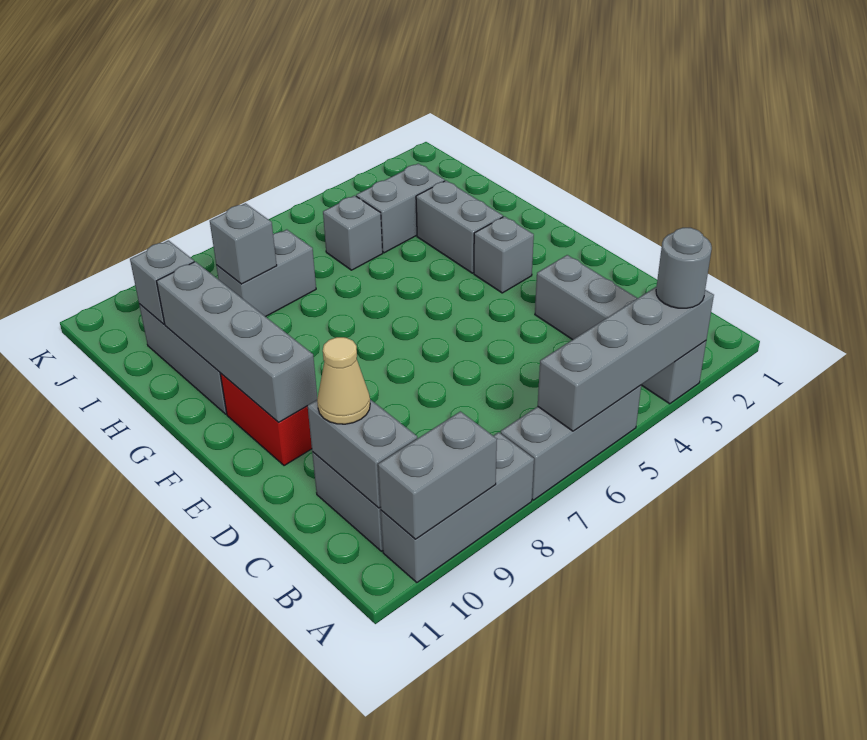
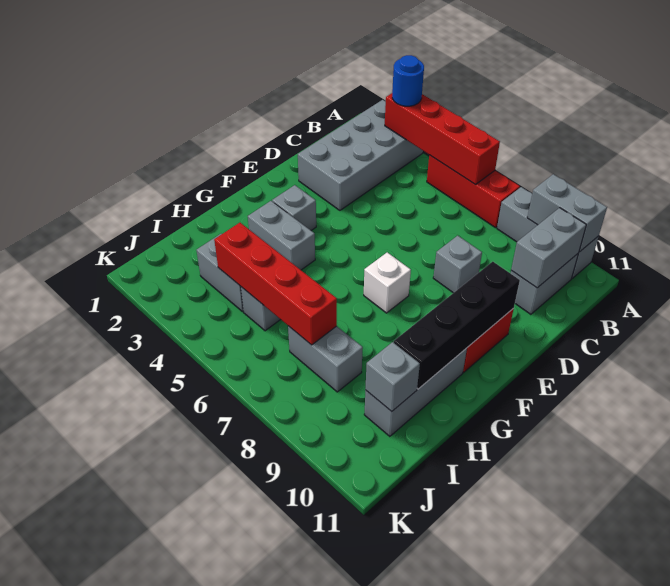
grey 1x4 brick [535,255,706,404] -> grey 2x4 brick [298,100,423,210]
grey 1x4 brick [538,286,714,431] -> red 1x4 brick [385,93,500,185]
grey 1x1 round brick [656,228,712,308] -> blue 1x1 round brick [392,55,424,106]
grey 1x3 brick [501,385,641,500] -> red 1x3 brick [427,155,520,228]
tan 1x1 cone [317,337,370,424] -> none
grey 1x4 brick [157,262,317,422] -> black 1x4 brick [394,262,520,389]
none -> white 1x1 brick [364,252,411,313]
grey 1x2 brick [416,181,503,273] -> grey 1x2 brick turned to [248,201,315,270]
none -> red 1x4 brick [214,223,337,345]
grey 1x1 brick [210,203,277,284] -> grey 1x1 brick moved to [433,236,482,293]

